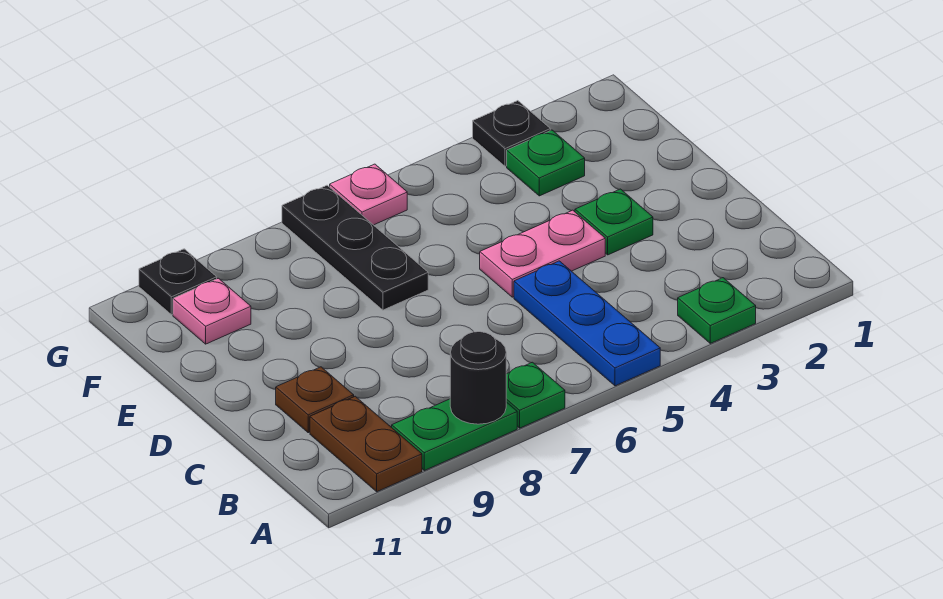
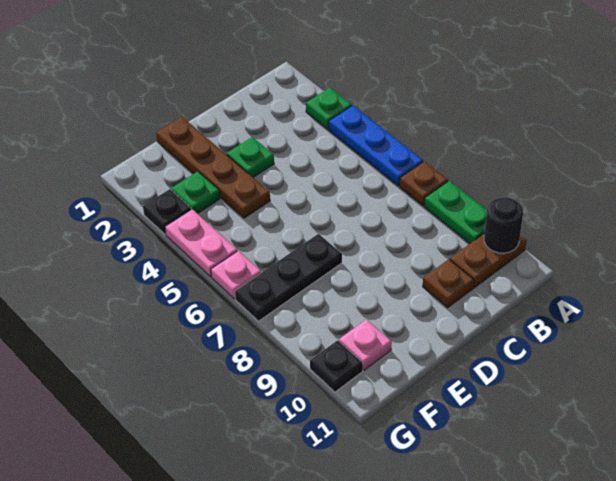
blue 1x3 plate [514,261,660,386] -> blue 1x3 plate turned to [329,105,423,186]
green 1x1 plate [506,362,565,428] -> brown 1x1 plate [400,161,448,206]
black 1x1 round brick [450,332,506,424] -> black 1x1 round brick moved to [484,197,523,253]
pink 1x2 plate [480,210,605,297] -> pink 1x2 plate moved to [165,209,237,277]
none -> brown 1x4 plate [156,117,270,218]

